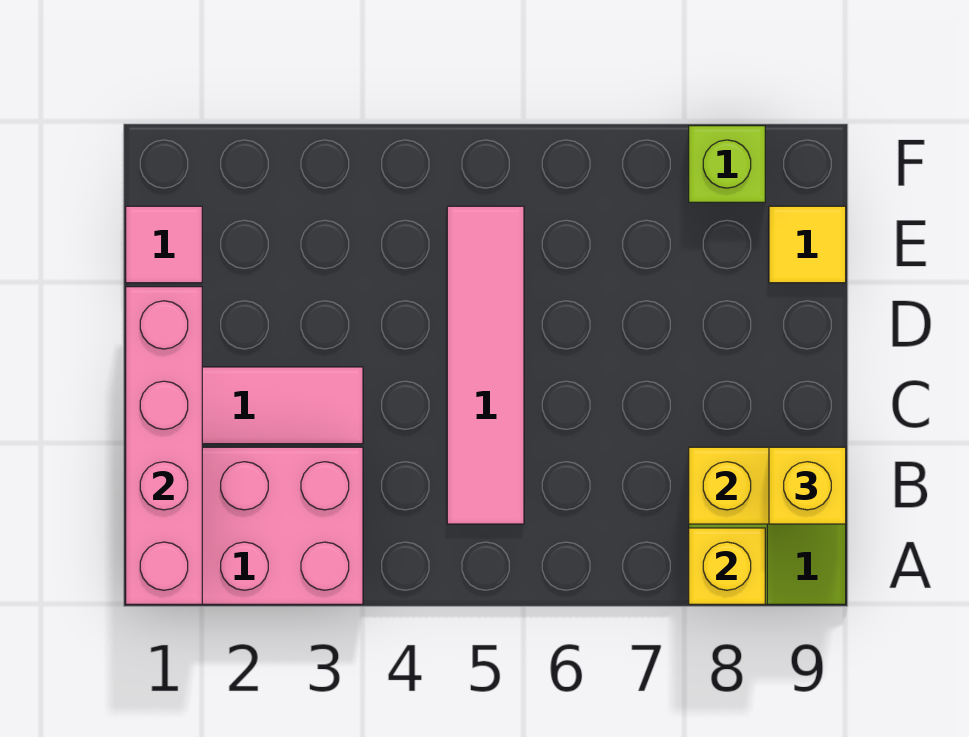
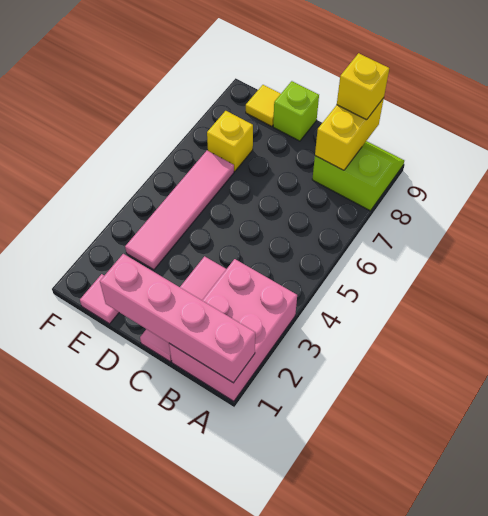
yellow 1x1 brick [689,528,765,604] -> yellow 1x1 brick moved to [207,111,253,171]
pink 1x4 tile [447,206,524,524] -> pink 1x4 tile turned to [125,151,234,270]
lime 1x1 brick [689,126,765,202] -> lime 1x1 brick moved to [273,81,319,141]

